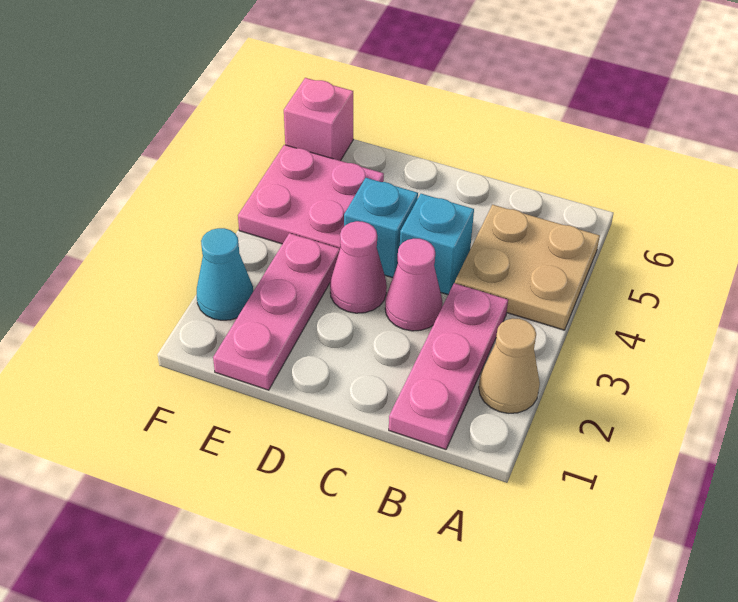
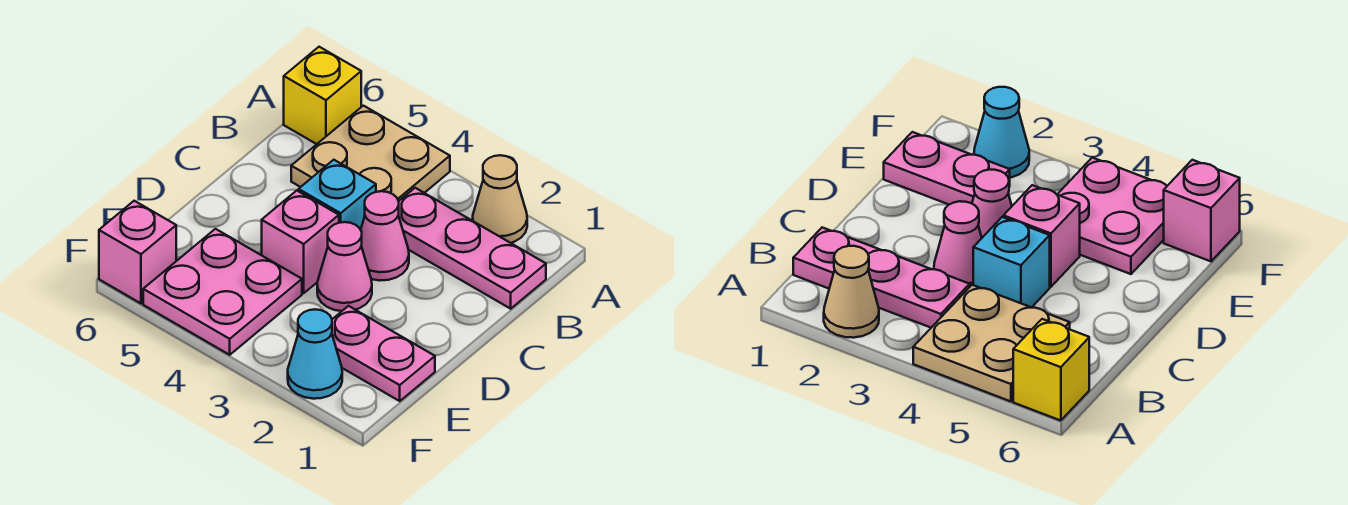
none -> yellow 1x1 brick [284,47,361,144]
cyan 1x1 brick [344,178,418,278] -> pink 1x1 brick [262,191,339,293]
pink 1x3 plate [213,233,340,390] -> pink 1x2 plate [332,306,435,401]

